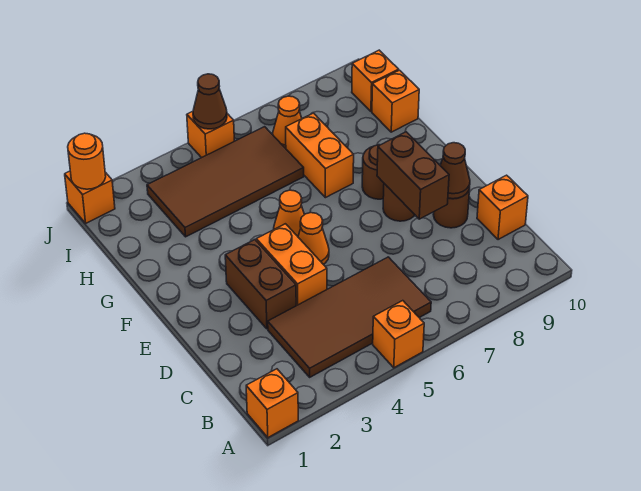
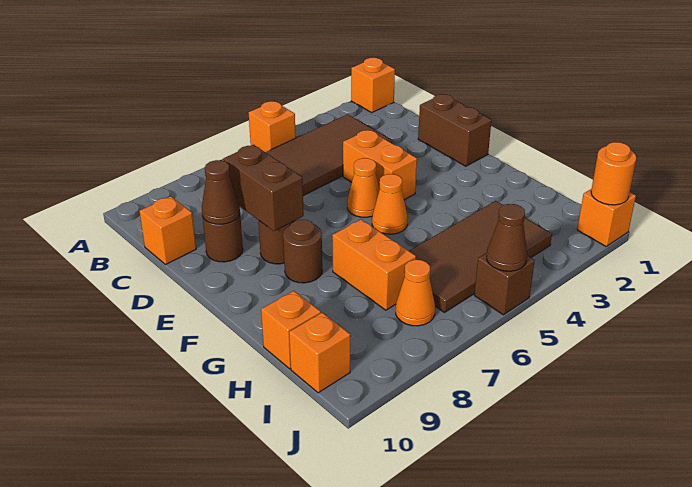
brown 1x2 brick [225,240,296,329] -> brown 1x2 brick moved to [418,94,492,166]
orange 1x1 brick [187,111,234,158] -> brown 1x1 brick [474,253,535,315]

